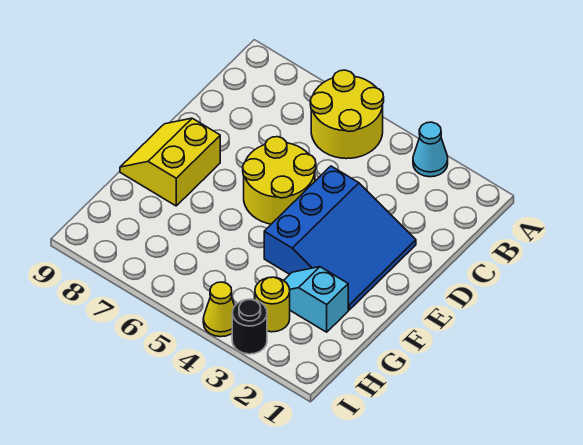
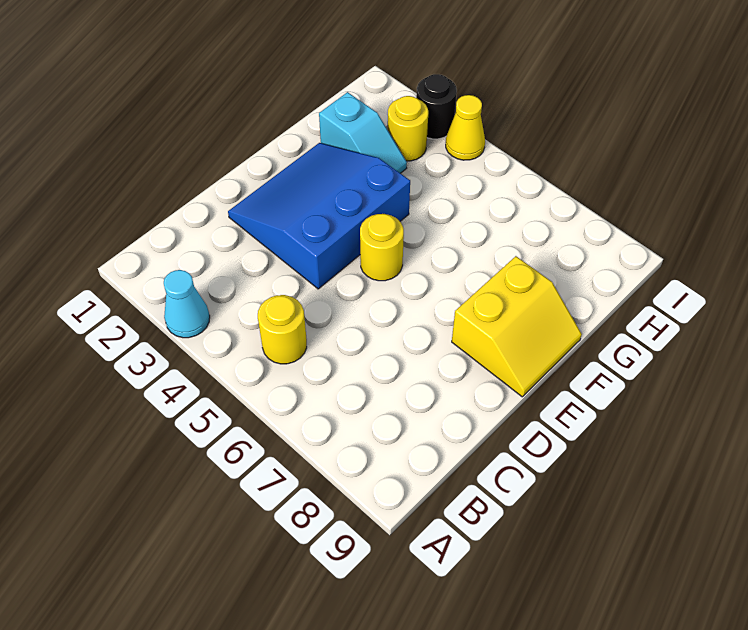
yellow 2x2 round brick [310,70,384,159] -> yellow 1x1 round brick [258,295,307,364]
yellow 2x2 round brick [243,137,316,224] -> yellow 1x1 round brick [360,214,404,281]

